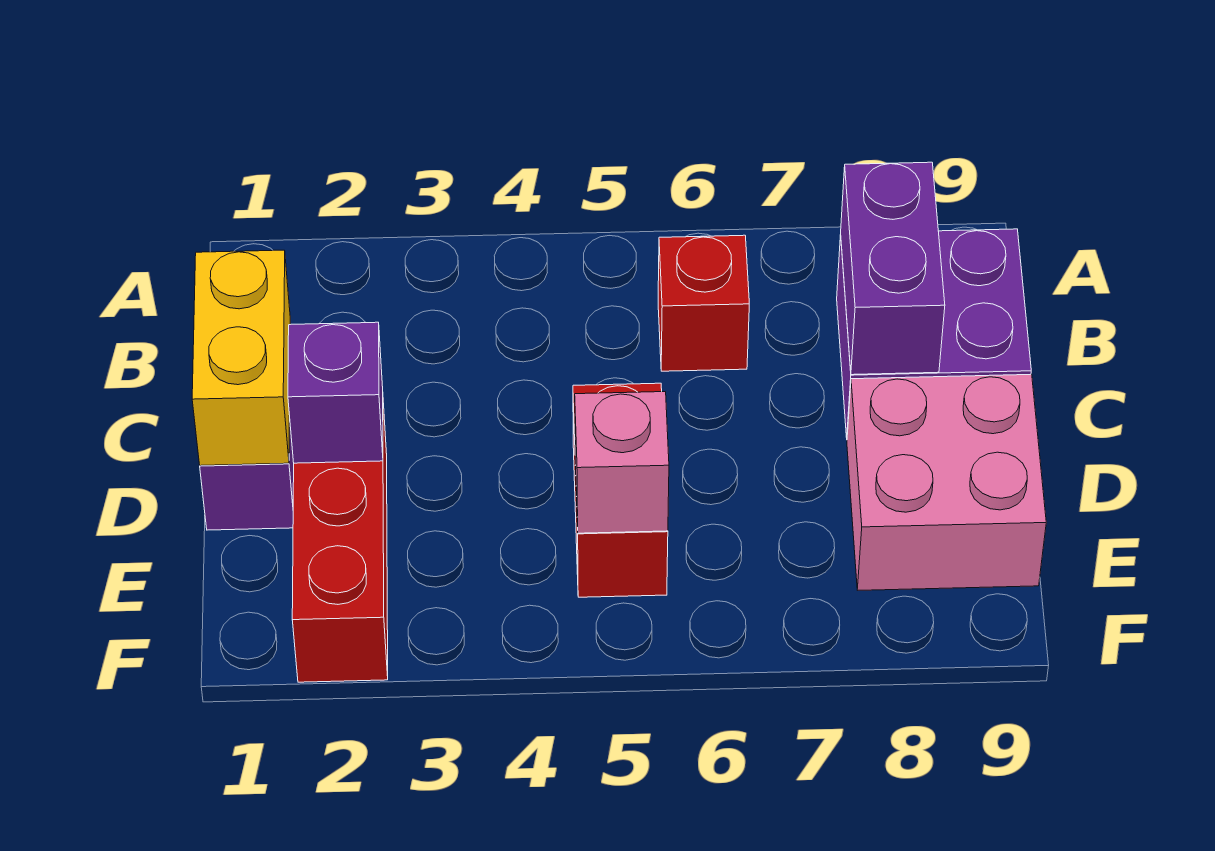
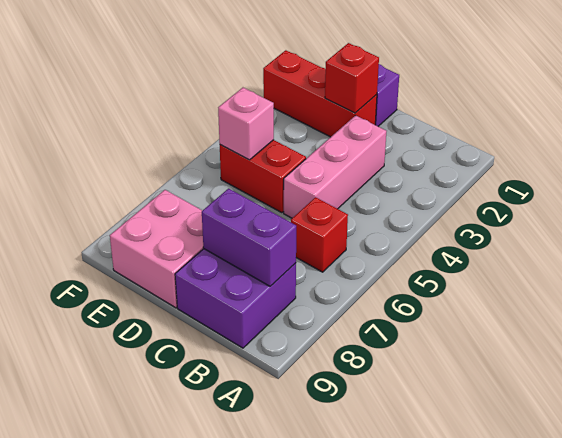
yellow 1x2 brick [192,250,290,466] -> none
none -> pink 1x3 brick [284,115,386,218]
purple 1x1 brick [288,322,383,463] -> red 1x1 brick [325,43,379,113]

